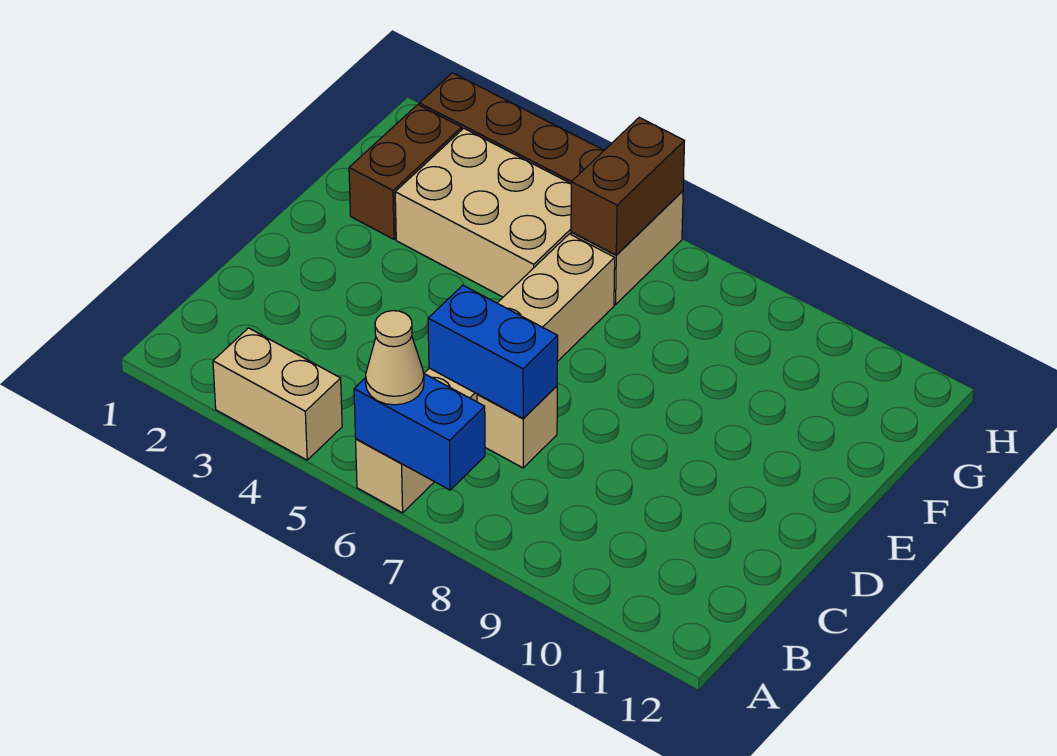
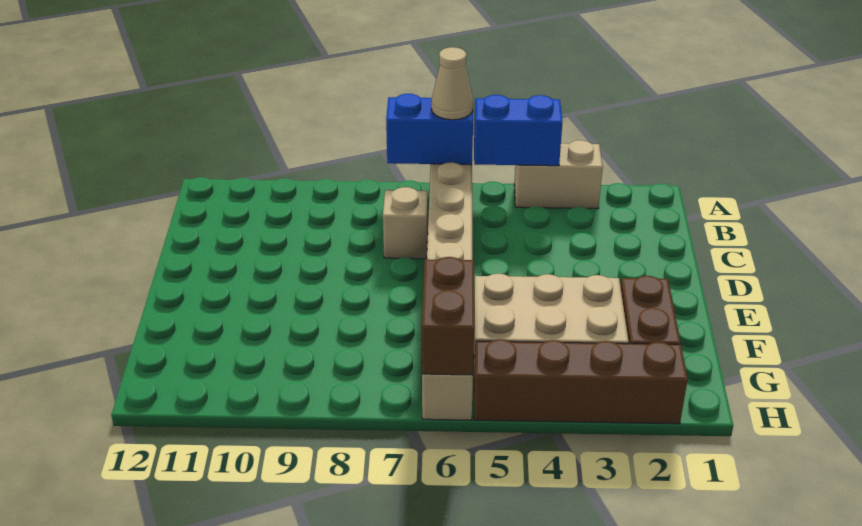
blue 1x2 brick [428,285,558,418] -> blue 1x2 brick moved to [474,95,562,166]

